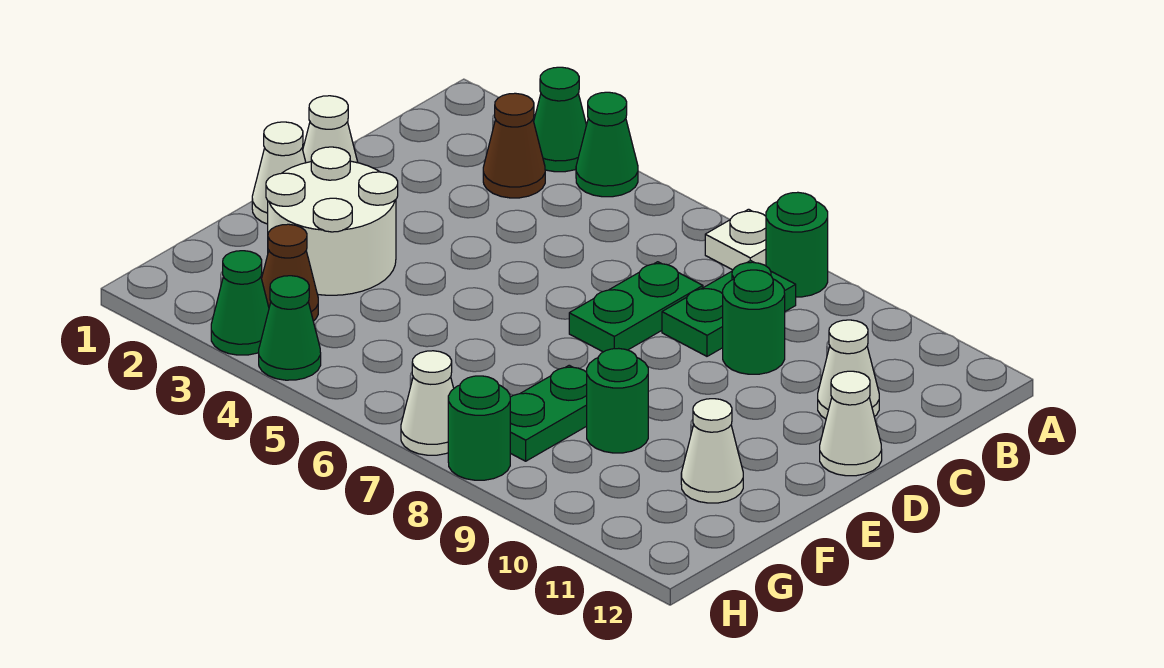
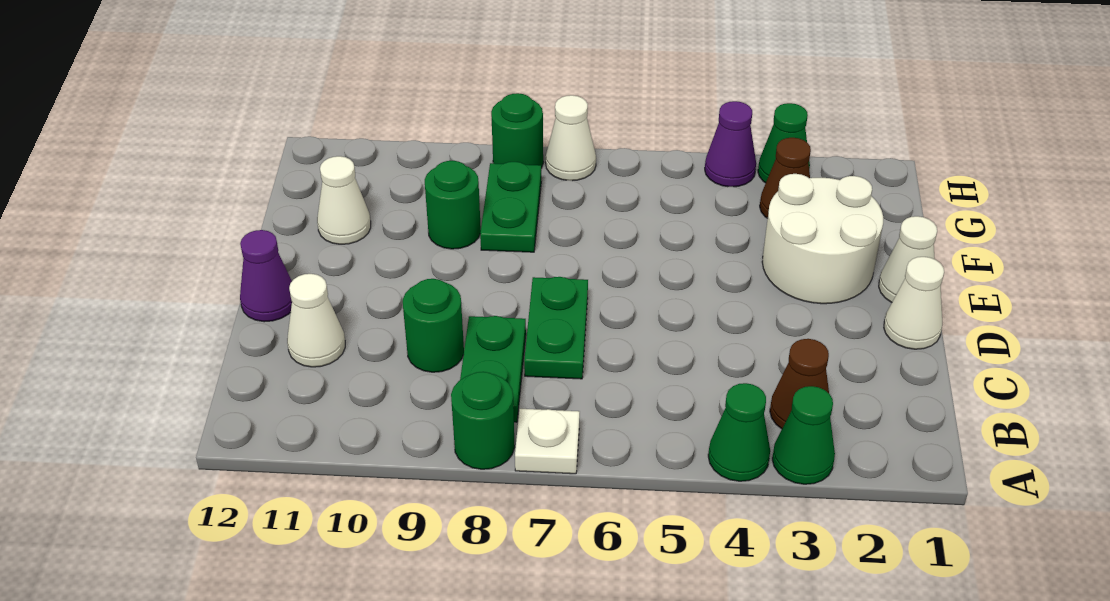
white 1x1 cone [820,371,882,476] -> purple 1x1 cone [240,230,292,322]
green 1x1 cone [259,276,321,380] -> purple 1x1 cone [705,101,756,187]

